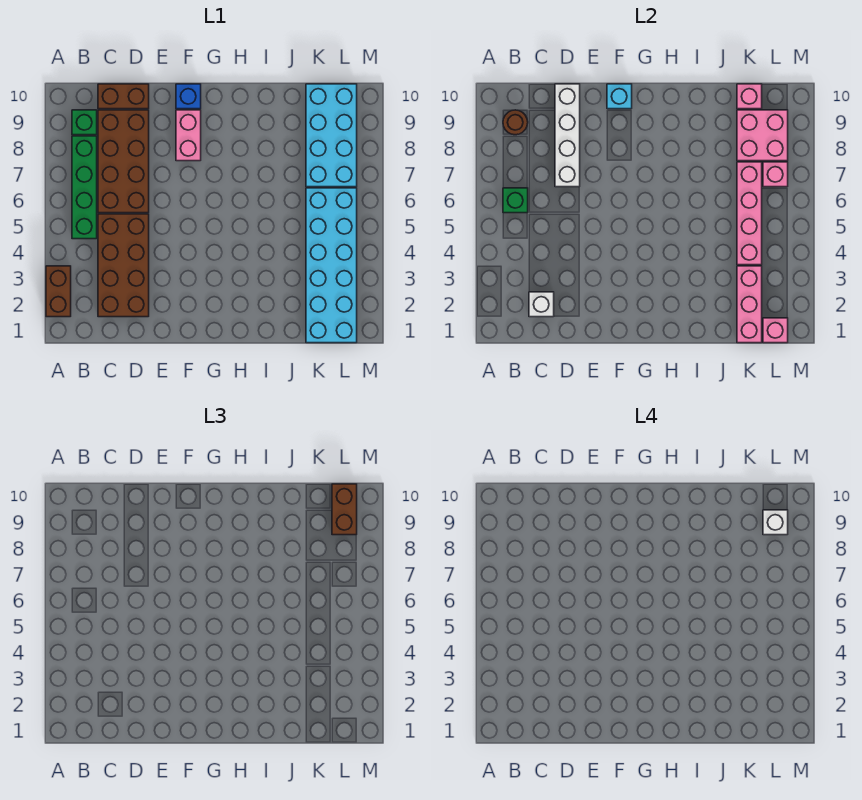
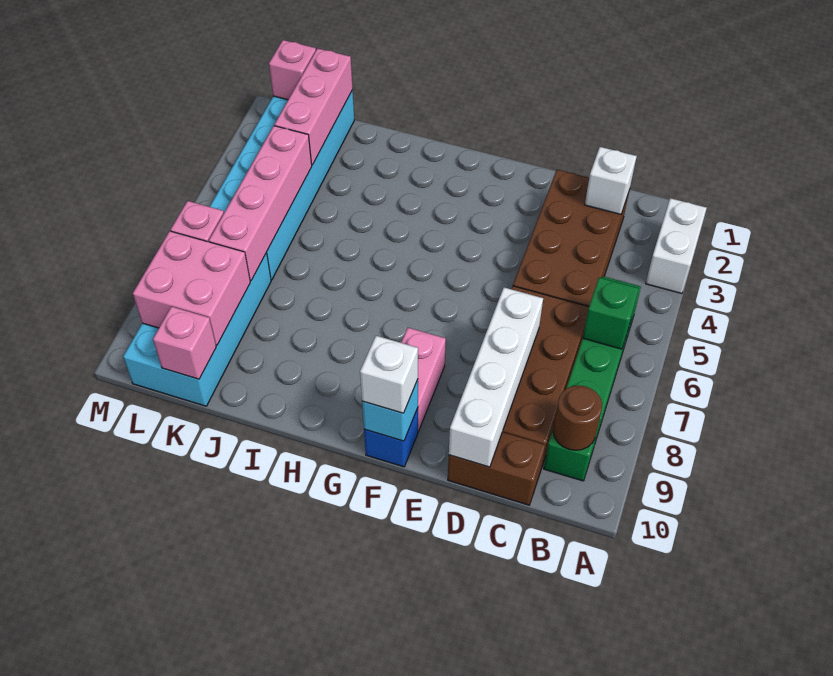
brown 1x2 brick [46,266,71,317] -> white 1x2 brick [646,198,707,293]
brown 1x2 brick [332,484,357,535] -> none
white 1x1 brick [763,510,788,535] -> white 1x1 brick moved to [360,336,418,413]

